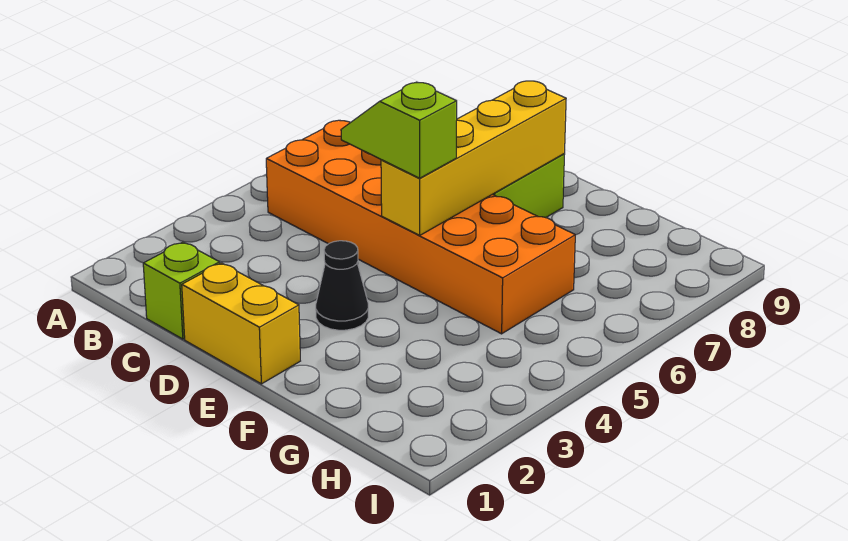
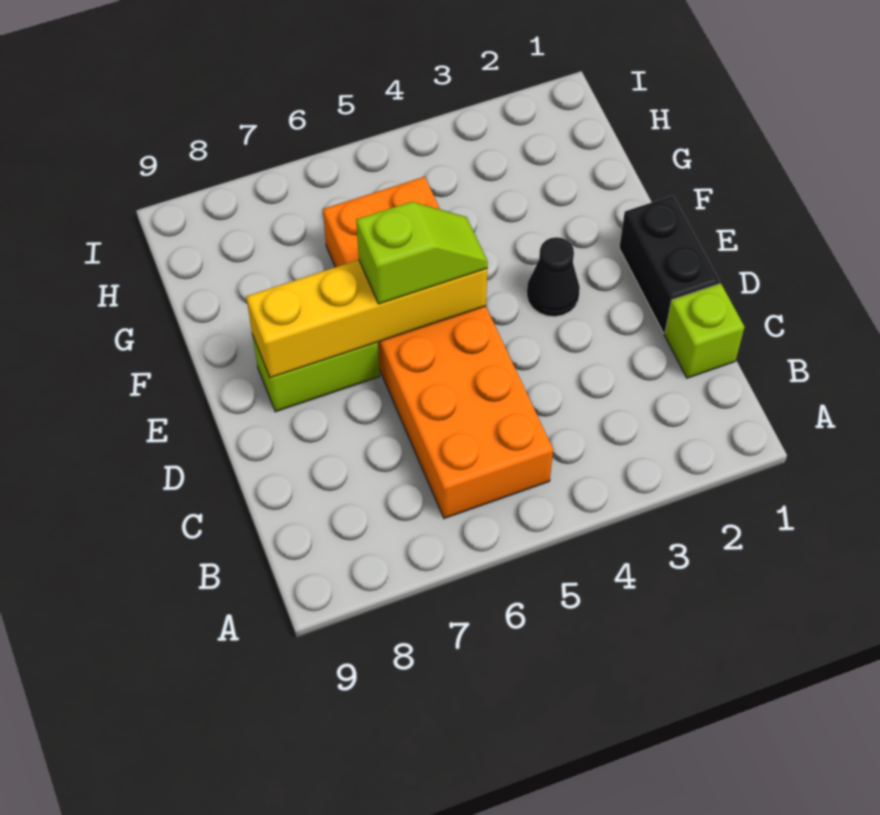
yellow 1x2 brick [182,263,300,384] -> black 1x2 brick [619,196,720,333]
lime 1x2 slope [341,82,457,178] -> lime 1x2 slope turned to [356,201,488,304]

